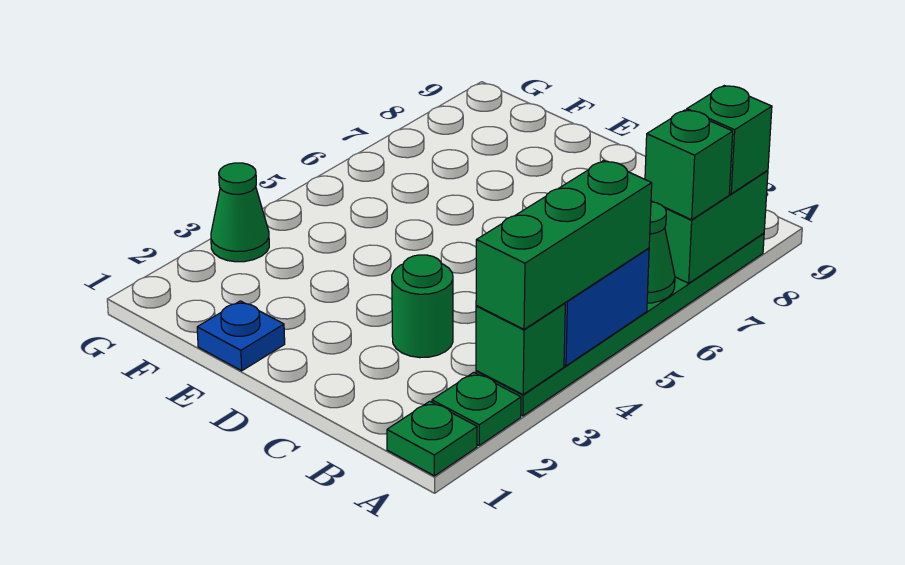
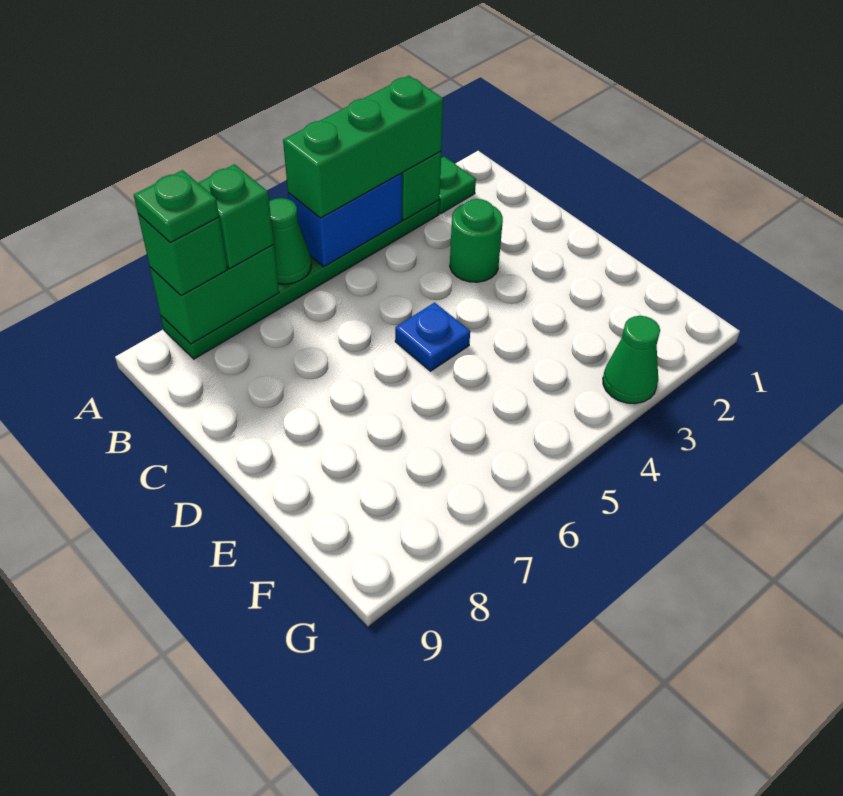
green 1x1 plate [387,401,477,476] -> green 1x1 plate moved to [134,170,219,243]
blue 1x1 plate [197,301,285,371] -> blue 1x1 plate moved to [395,303,470,371]

